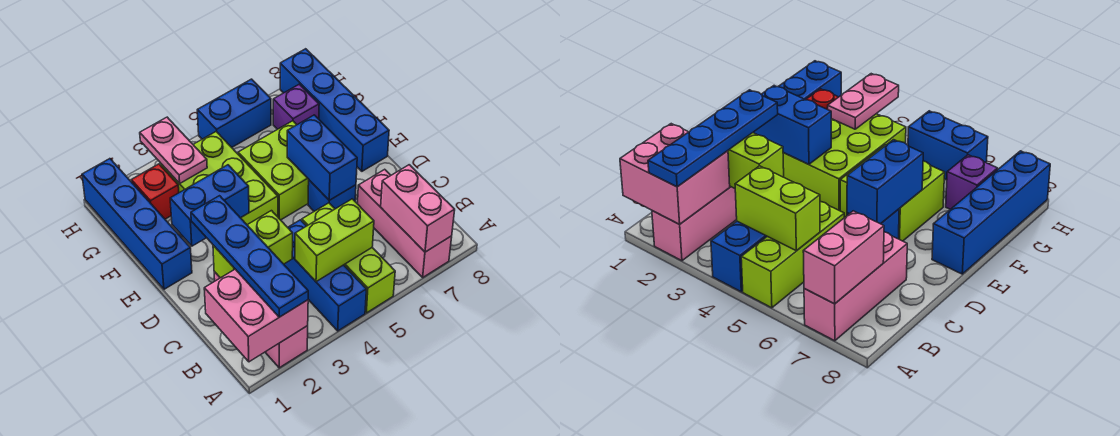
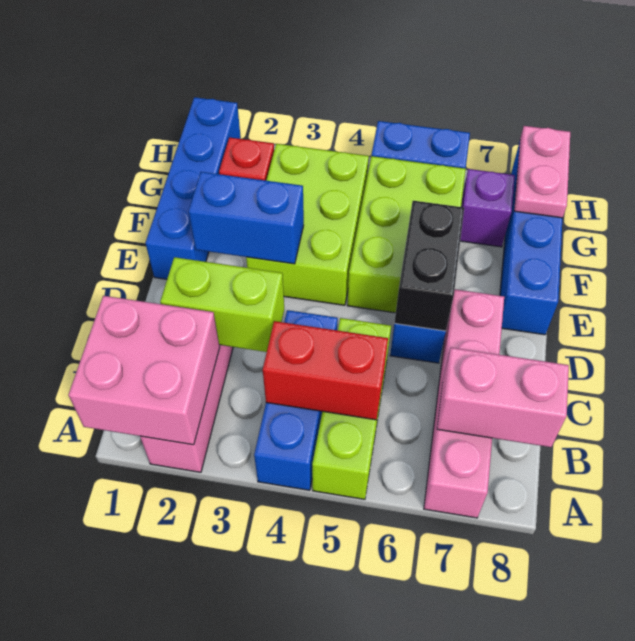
blue 1x4 plate [191,196,308,317] -> none
pink 1x3 brick [358,169,452,277] -> pink 1x4 brick [424,289,504,518]
pink 1x2 brick [381,165,455,252] -> pink 1x2 brick turned to [437,348,569,447]
lime 1x2 brick [295,199,374,282] -> red 1x2 brick [263,321,388,420]
blue 1x2 brick [287,115,357,200] -> black 1x2 brick [394,201,464,331]
lime 2x2 brick [238,121,309,220] -> lime 2x3 brick [347,156,466,313]
pink 1x2 plate [140,117,207,184] -> pink 1x2 plate moved to [514,126,570,218]

